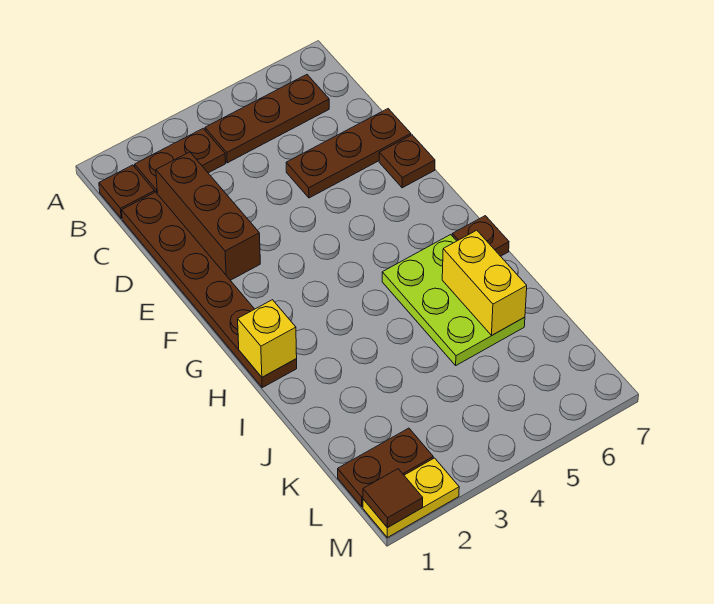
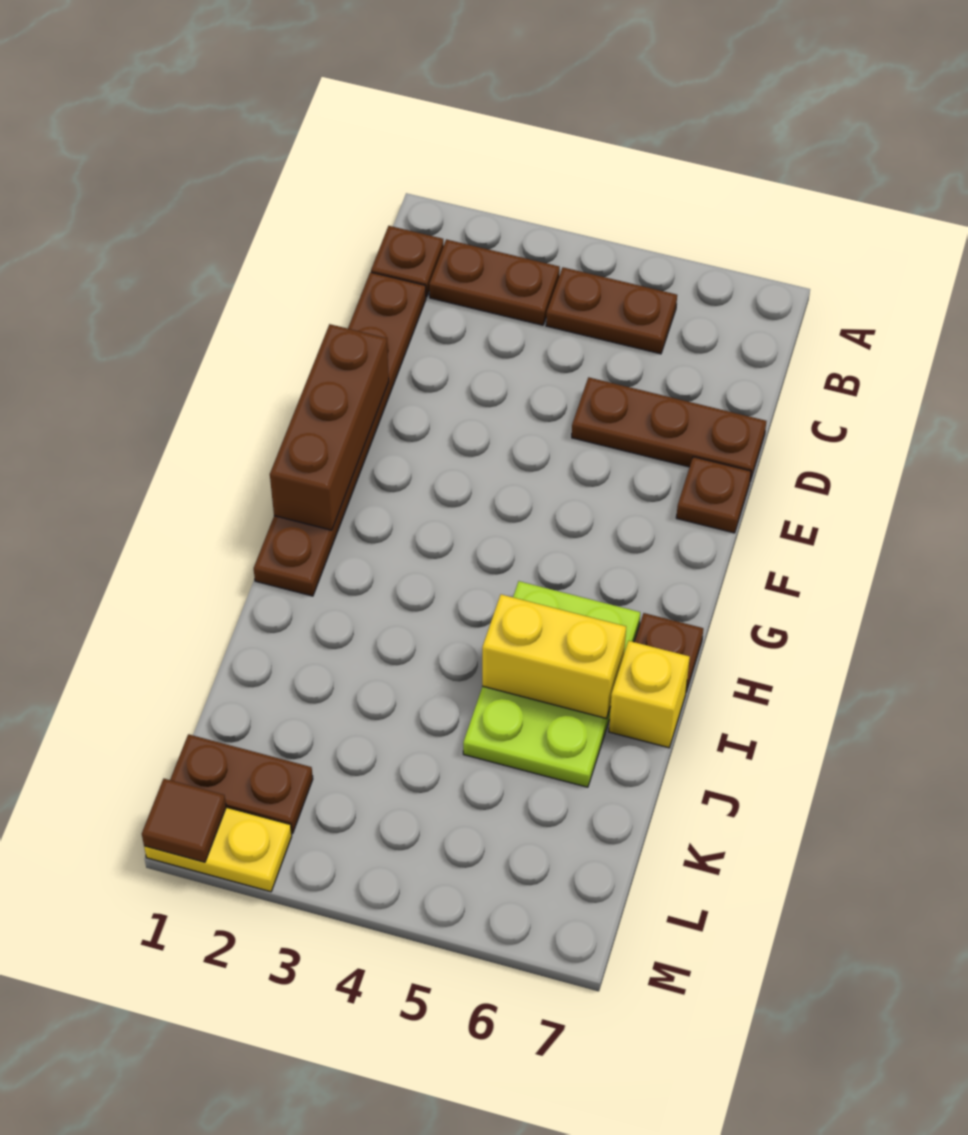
brown 1x3 plate [205,75,329,163] -> brown 1x2 plate [546,267,677,354]
brown 1x3 brick [156,152,260,280] -> brown 1x3 brick moved to [270,324,389,530]
yellow 1x1 brick [238,300,297,377] -> yellow 1x1 brick moved to [609,641,690,748]
yellow 1x2 brick [442,230,527,335] -> yellow 1x2 brick turned to [482,594,626,718]

